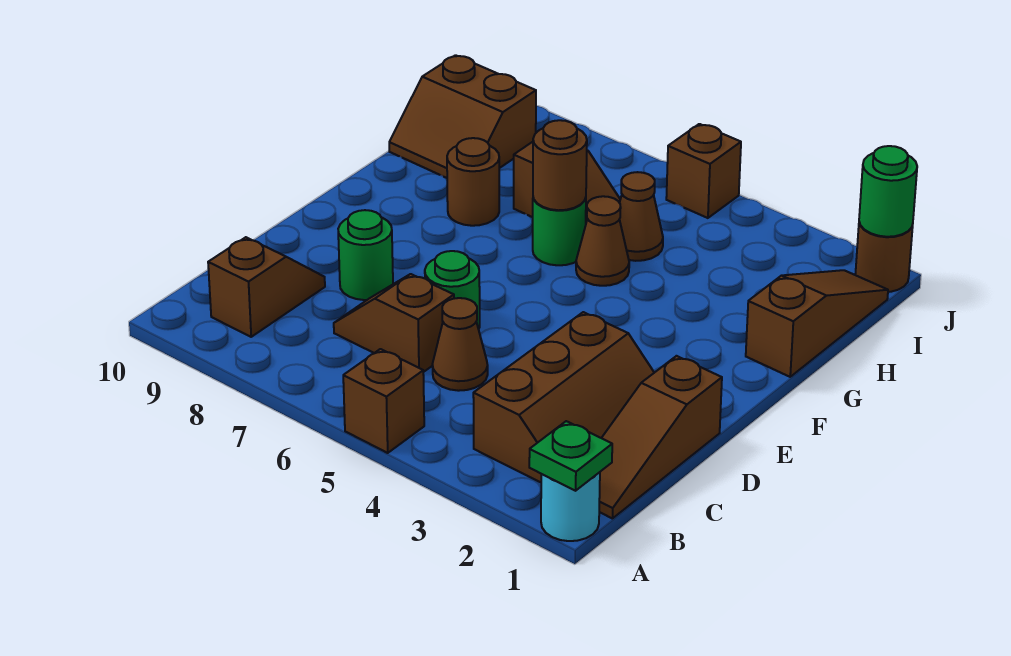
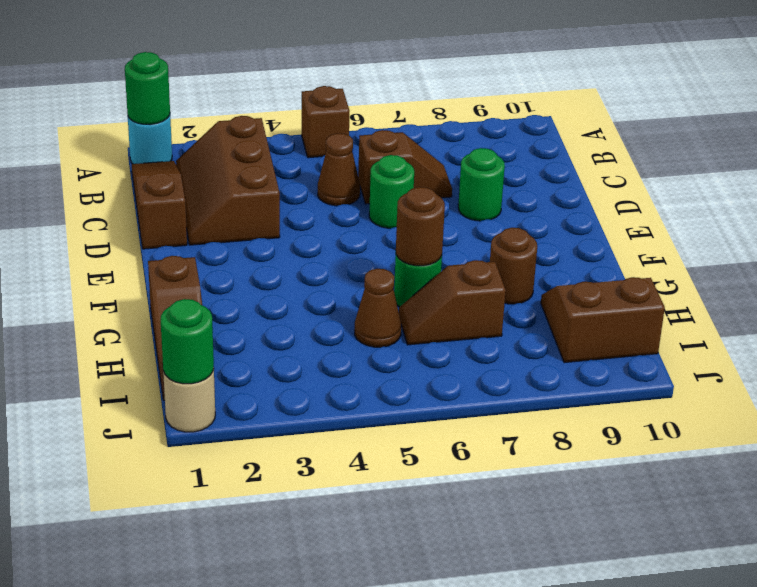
green 1x1 plate [529,421,612,491] -> green 1x1 round brick [125,52,170,125]
brown 1x2 slope [208,237,325,337] -> none
brown 1x1 cone [576,196,629,286] -> none
brown 1x1 round brick [855,222,913,292] -> tan 1x1 round brick [163,369,215,432]
brown 1x1 brick [666,124,741,218] -> none

